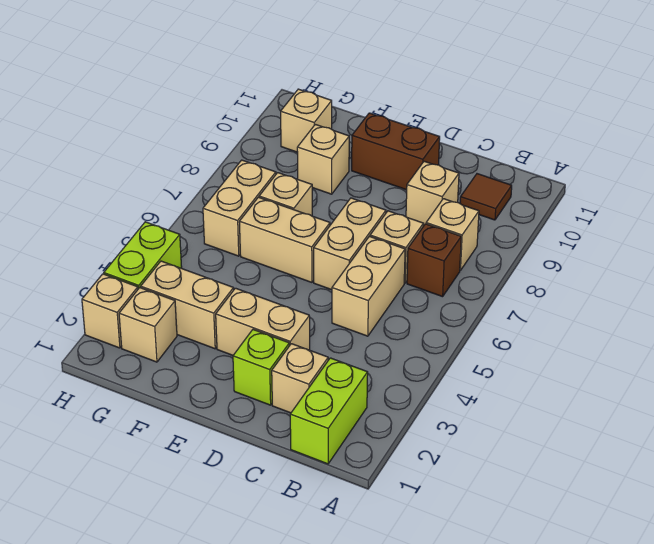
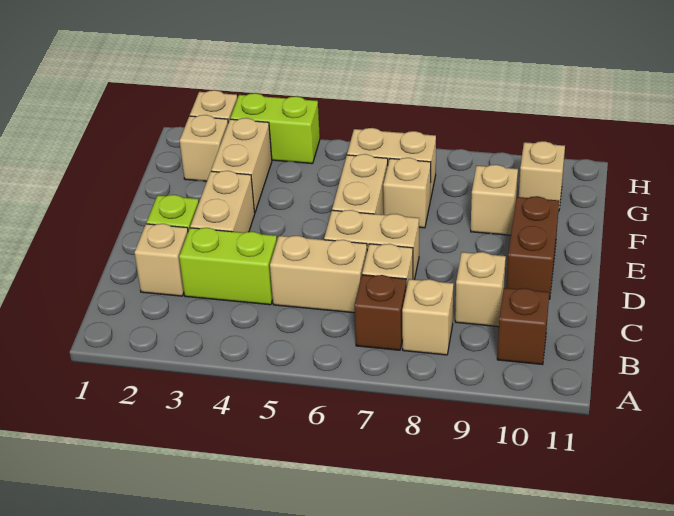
lime 1x2 brick [290,358,368,464] -> lime 1x2 brick moved to [179,228,277,305]
brown 1x1 tile [460,174,512,220] -> brown 1x1 brick [497,288,549,365]

